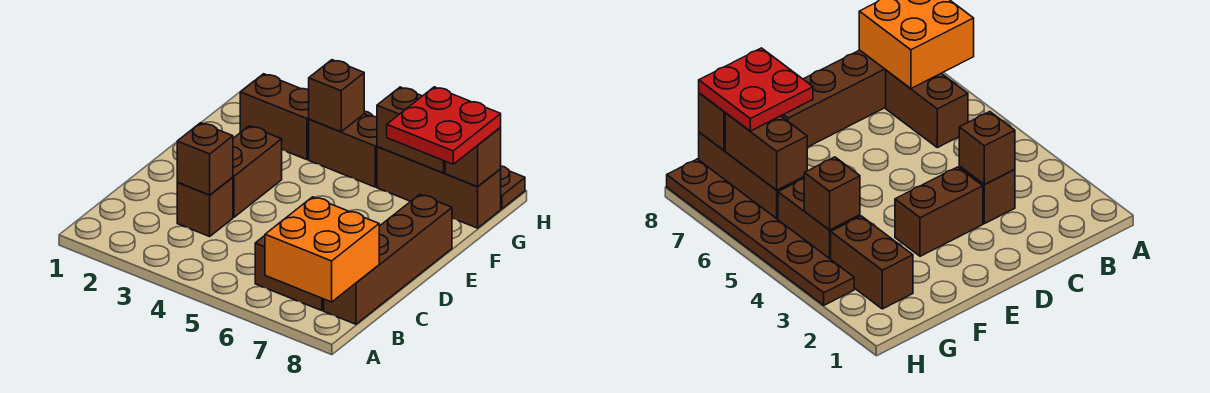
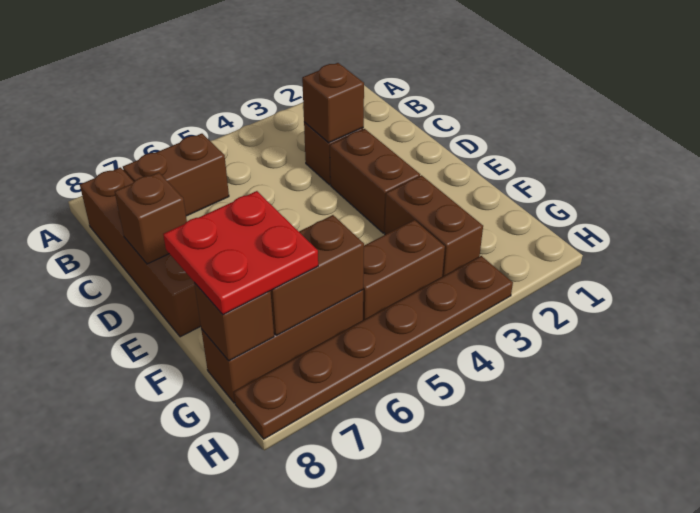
orange 2x2 brick [265,197,379,302] -> none
brown 1x2 brick [240,74,309,160] -> brown 1x2 brick turned to [385,175,483,277]
brown 1x1 brick [309,60,364,132] -> brown 1x1 brick moved to [115,172,187,264]

